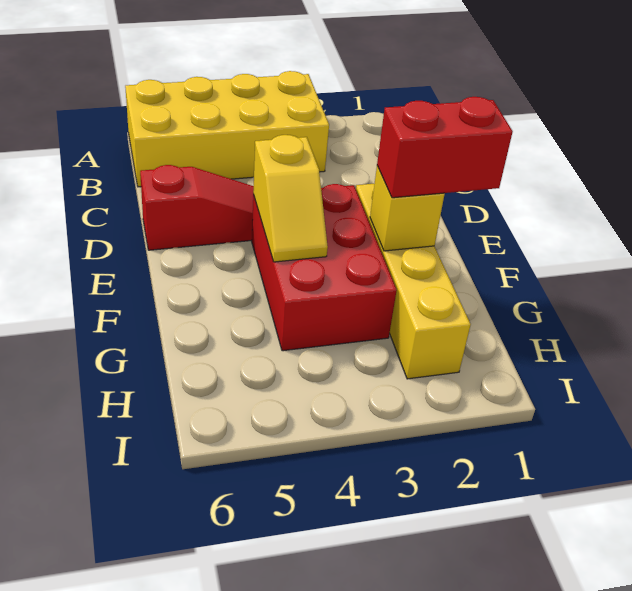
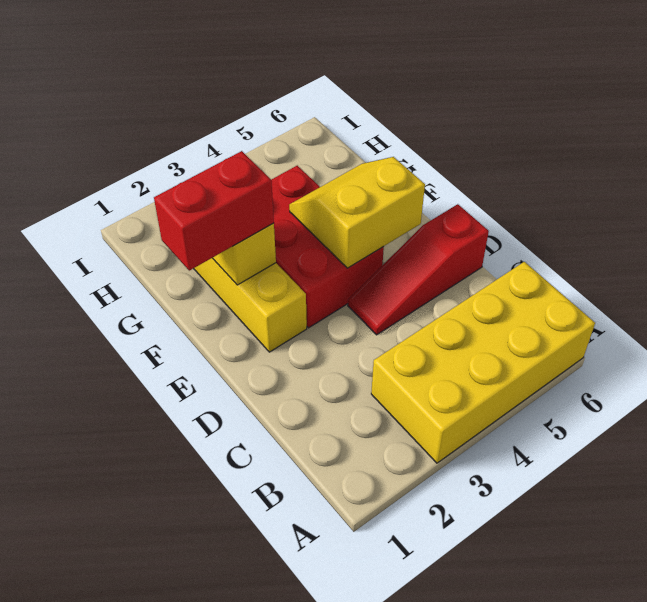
yellow 1x2 slope [253,135,328,262] -> yellow 2x2 slope [289,157,425,268]

